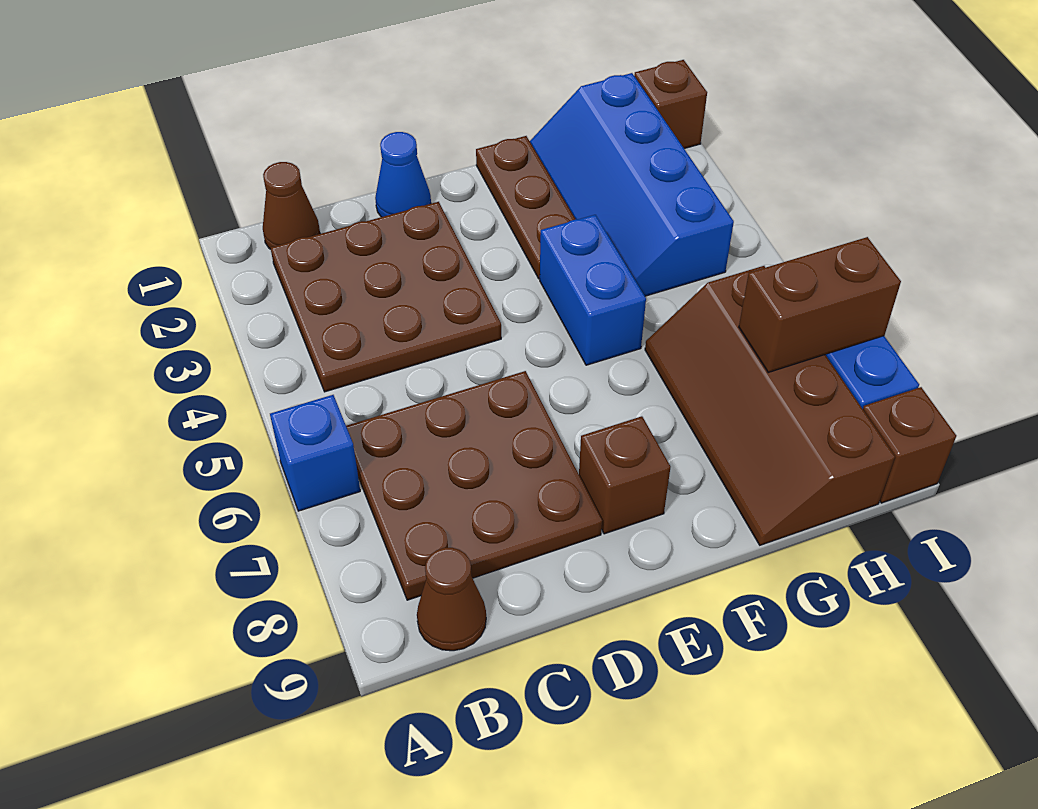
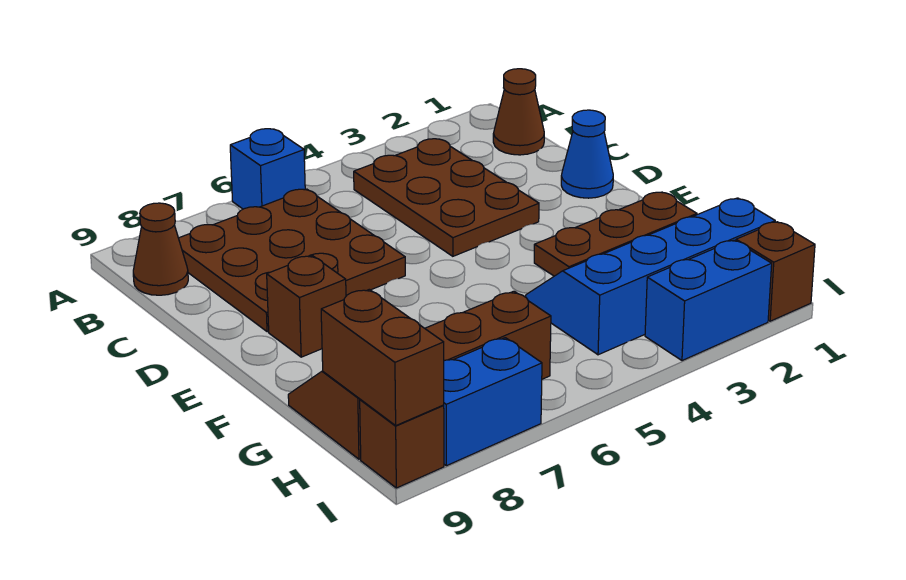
brown 3x3 plate [271,202,501,392] -> brown 2x3 plate [354,139,539,256]
blue 1x2 brick [540,215,646,365] -> blue 1x2 brick moved to [645,240,772,361]
brown 1x2 brick [739,237,901,372] -> brown 1x2 brick moved to [321,289,444,425]

